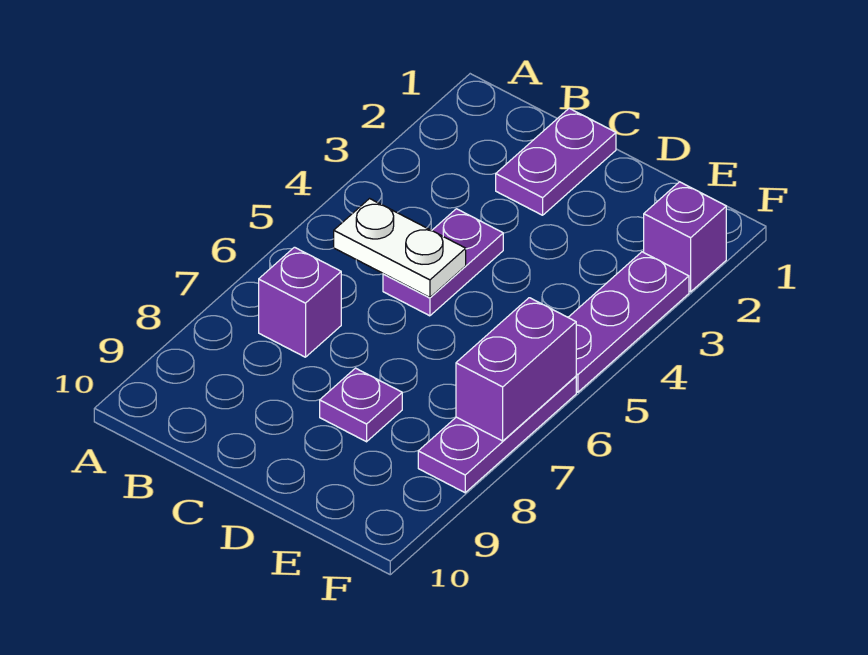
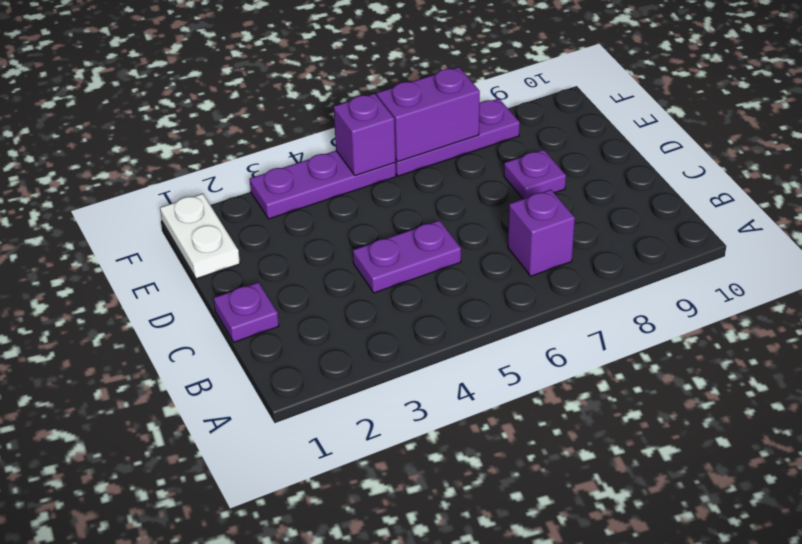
white 1x2 plate [334,199,466,297] -> white 1x2 plate moved to [160,194,240,279]
purple 1x2 plate [496,108,616,215] -> purple 1x1 plate [214,282,279,342]
purple 1x1 brick [644,182,726,292] -> purple 1x1 brick moved to [334,93,396,176]

